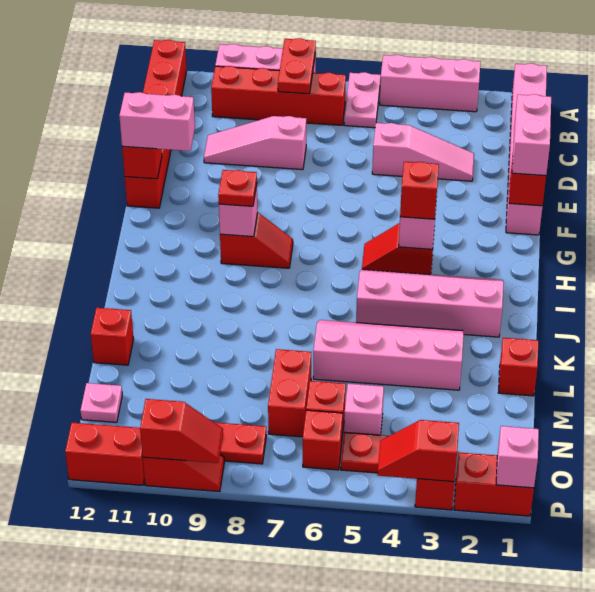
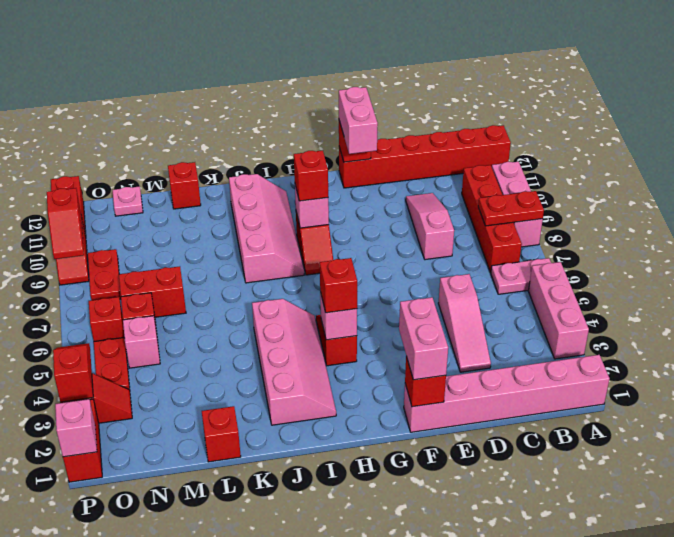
pink 1x2 brick [512,94,551,176] -> pink 1x2 brick turned to [399,297,448,380]
red 1x1 plate [218,170,257,206] -> red 1x1 brick [294,150,328,201]
pink 2x4 slope [313,320,464,390] -> pink 2x4 slope moved to [229,174,304,283]

